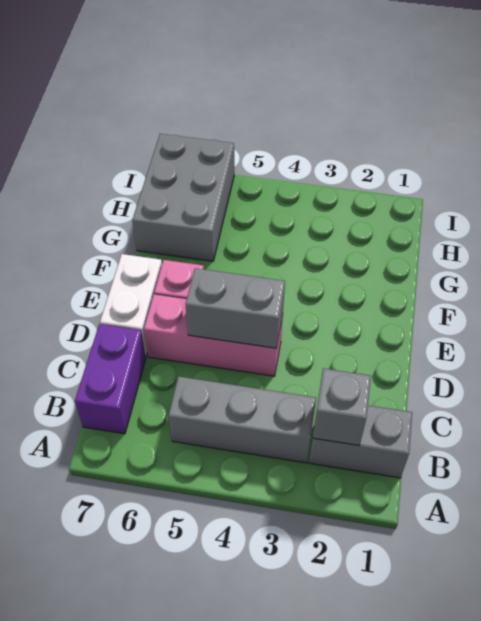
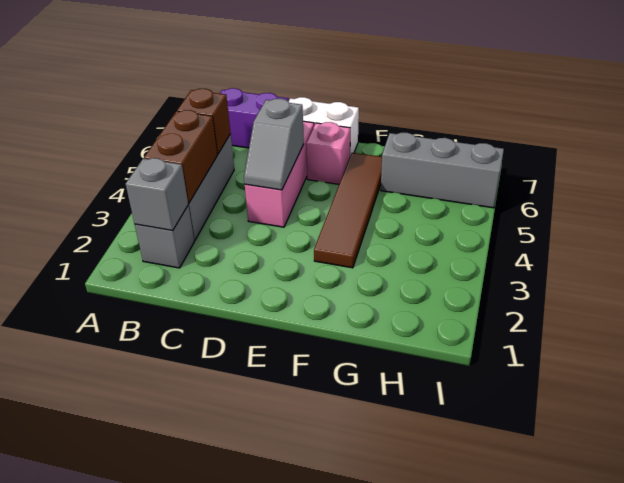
grey 1x2 brick [309,405,412,478] -> grey 1x1 brick [135,206,194,268]
none -> brown 1x2 brick [144,110,217,203]
none -> brown 1x1 brick [177,89,230,154]
grey 1x2 brick [186,268,285,348] -> grey 1x2 slope [244,99,304,190]
none -> brown 1x4 tile [314,153,382,268]
grey 2x3 brick [132,134,234,261] -> grey 1x3 brick [381,133,504,208]

